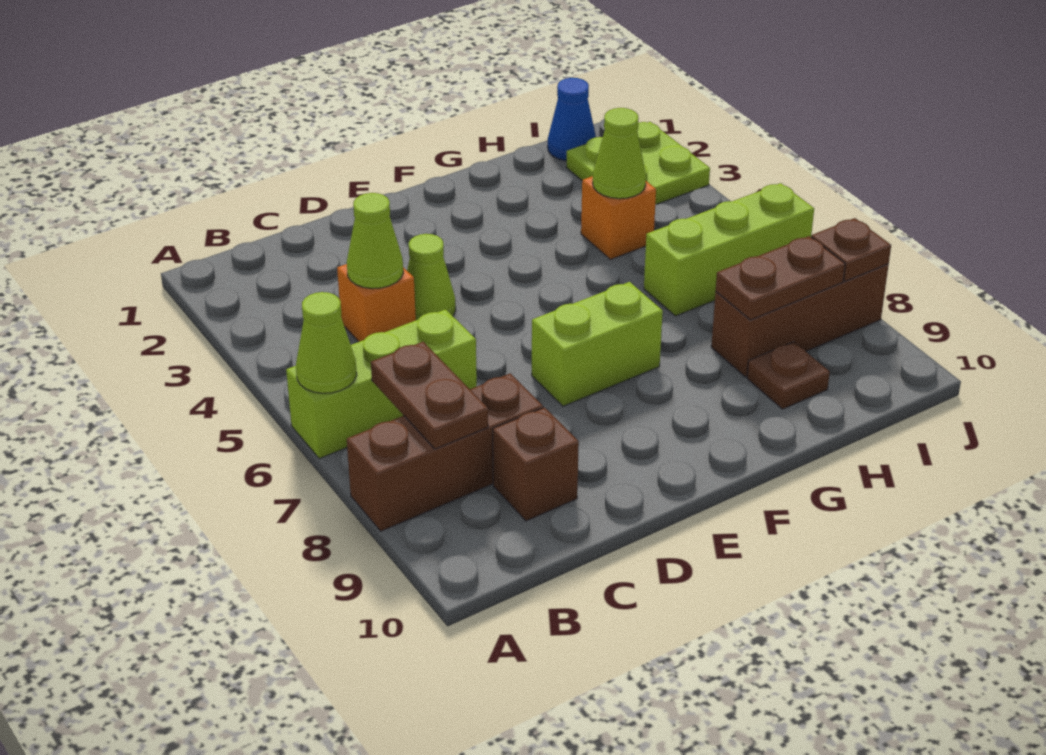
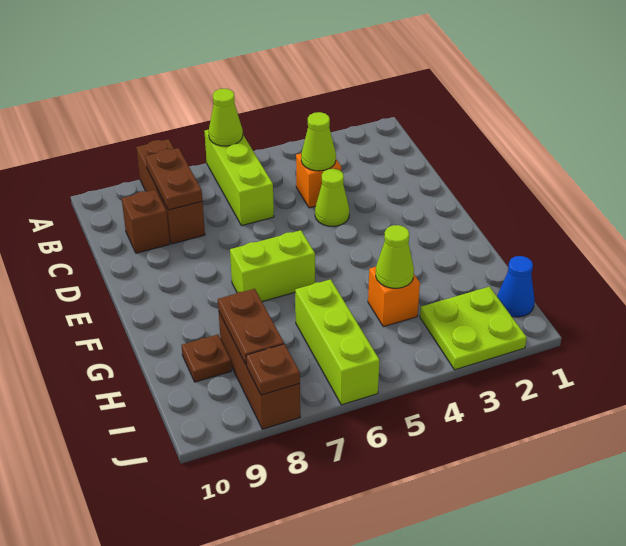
brown 1x2 plate [371,342,488,449] -> brown 1x2 plate turned to [145,148,202,210]
lime 1x2 brick [532,282,663,406] -> lime 1x2 brick turned to [230,230,315,302]

